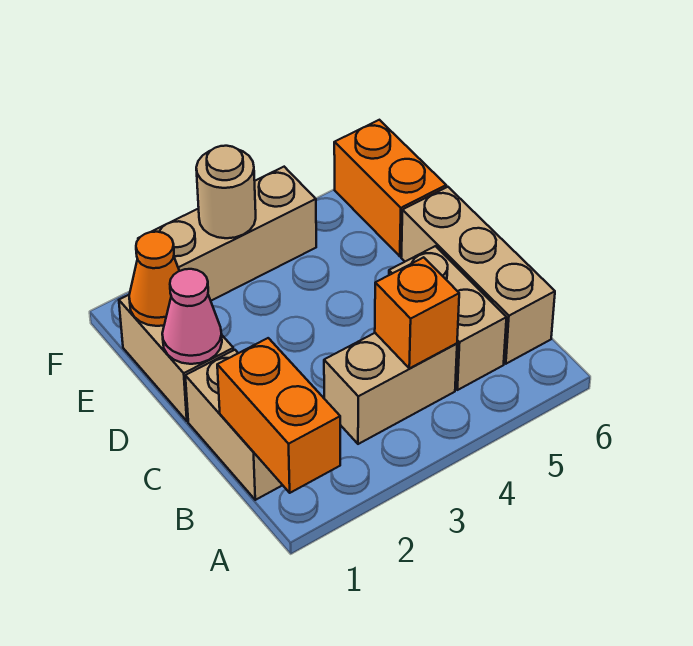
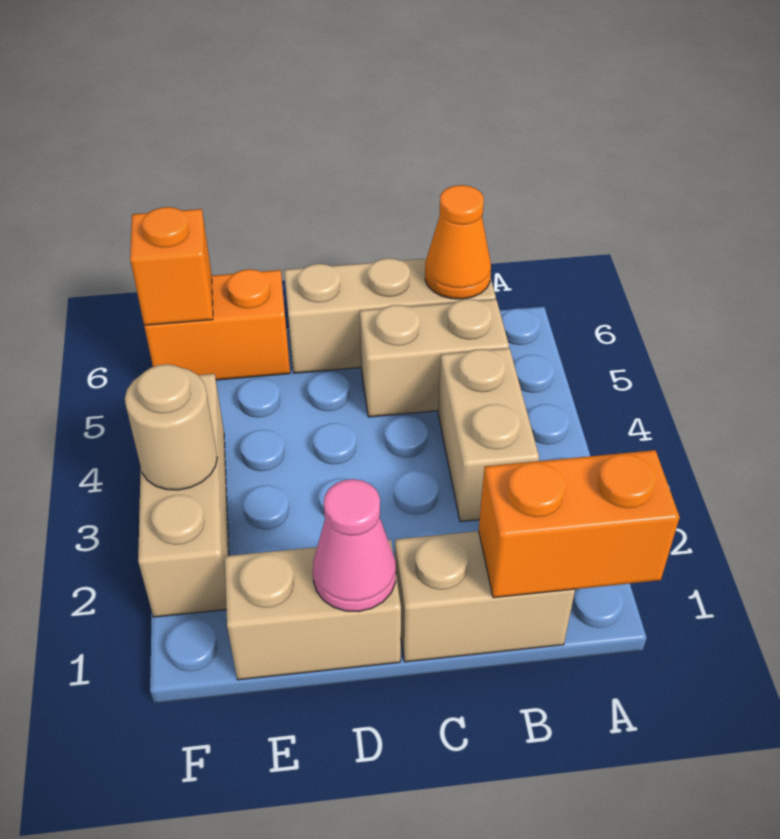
orange 1x1 brick [375,257,459,368] -> orange 1x1 brick moved to [130,207,213,325]
orange 1x1 cone [129,232,179,326] -> orange 1x1 cone moved to [425,185,491,299]

